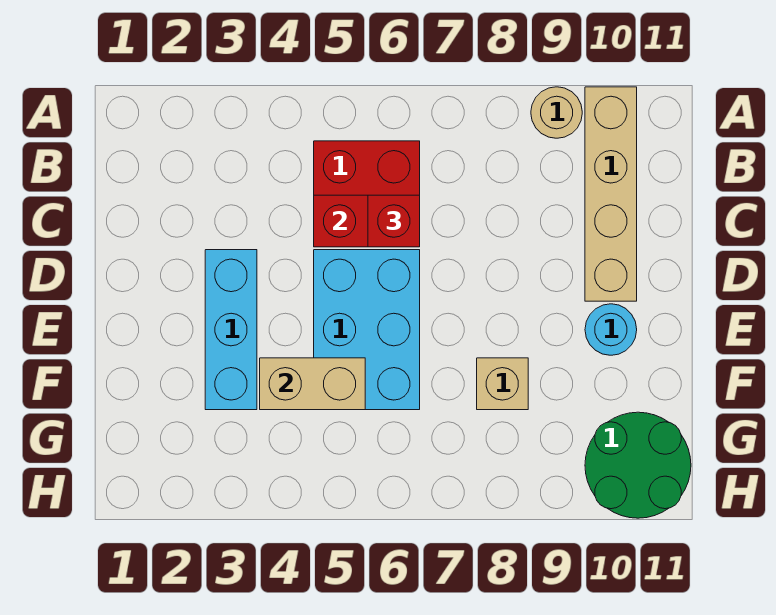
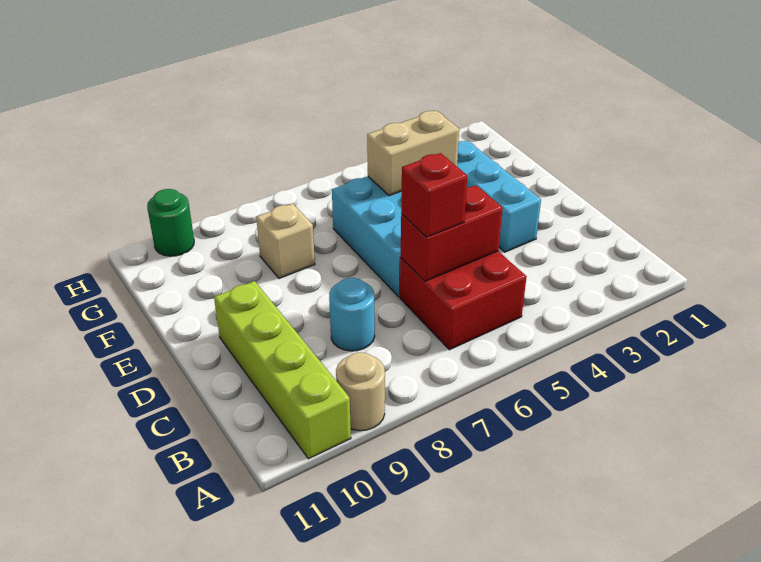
tan 1x4 brick [585,87,637,301] -> lime 1x4 brick [214,281,351,459]
cyan 1x1 round brick [585,304,637,355] -> cyan 1x1 round brick moved to [329,278,375,351]
green 2x2 round brick [585,412,691,518] -> green 1x1 round brick [147,189,194,256]

